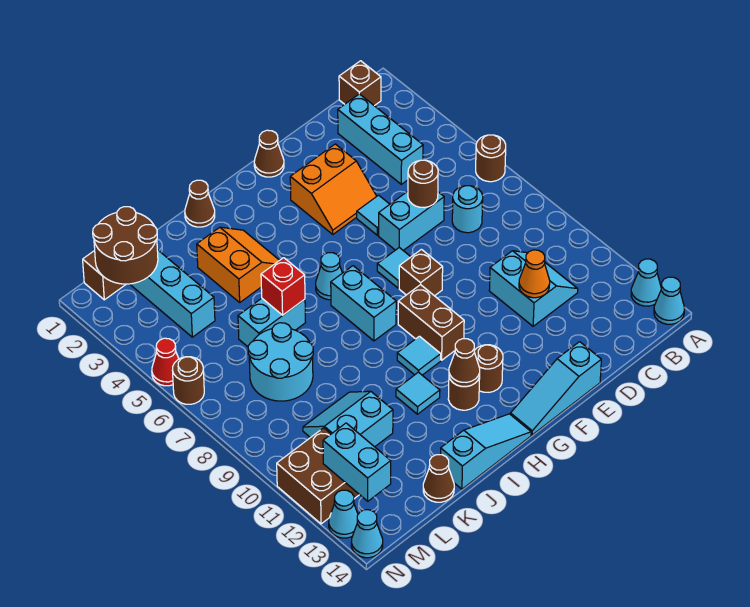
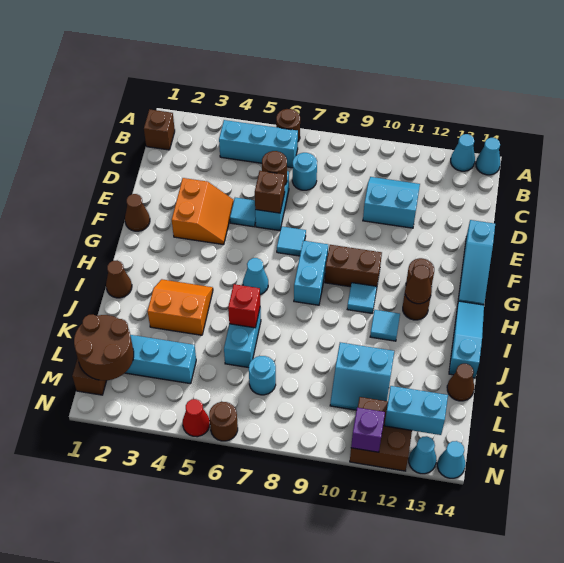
cyan 1x3 brick [338,94,423,184] -> cyan 1x3 brick moved to [219,120,298,168]
orange 1x1 cone [519,250,550,298] -> none
brown 1x1 brick [399,249,443,296] -> brown 1x1 brick moved to [255,171,285,213]
cyan 1x2 brick [331,266,396,341] -> cyan 1x2 brick turned to [294,241,328,305]
cyan 2x2 round brick [248,323,313,401] -> cyan 1x1 round brick [249,356,276,395]
cyan 2x2 slope [303,391,393,447] -> cyan 2x2 slope turned to [330,342,394,410]
none -> purple 1x1 brick [351,408,385,452]

